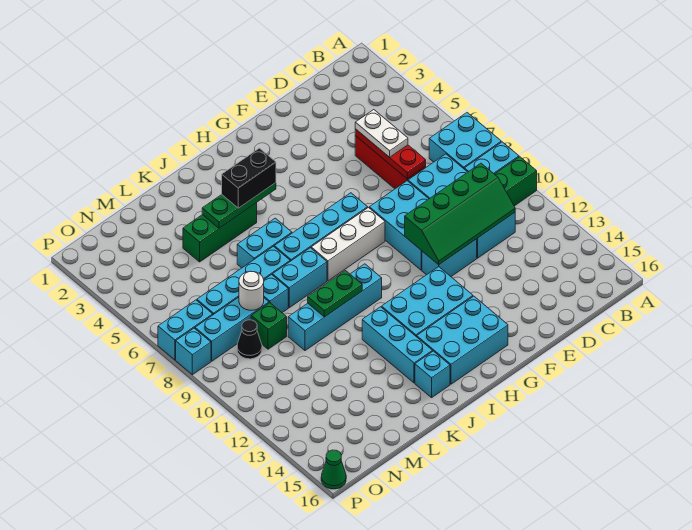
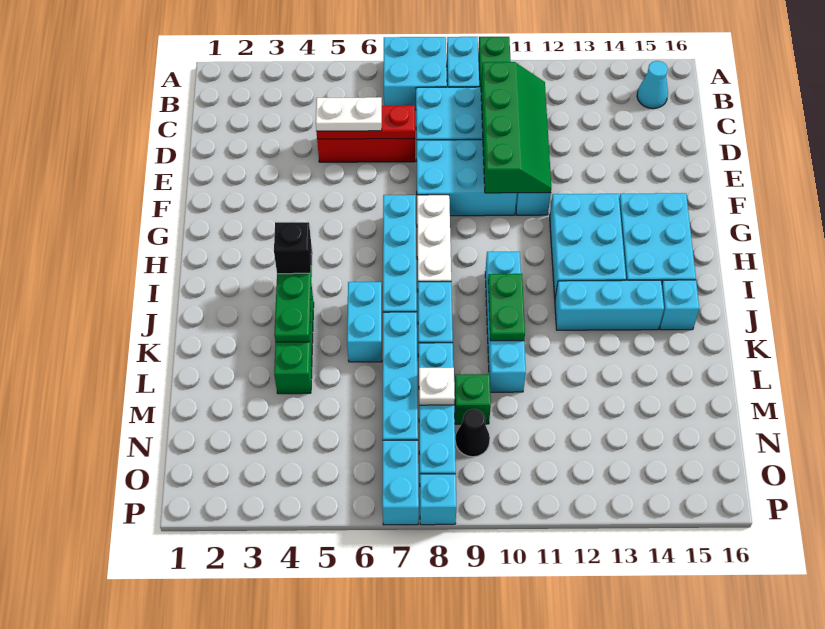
none -> cyan 1x1 cone [637,61,668,109]
black 1x2 brick [222,148,276,208] -> black 1x1 brick [274,222,311,274]
white 1x1 round brick [239,272,264,310] -> white 1x1 plate [419,368,455,405]
green 1x1 cone [321,450,346,489] -> none

